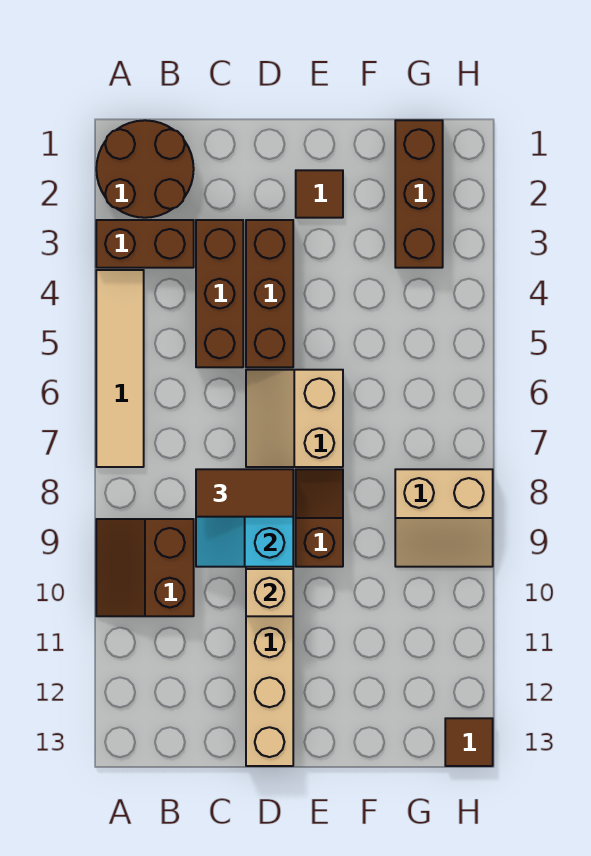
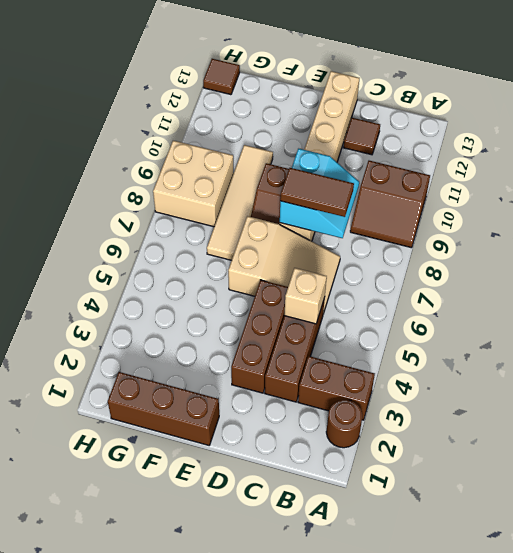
brown 2x2 round brick [96,120,194,218] -> brown 1x1 round brick [326,400,362,448]
tan 1x4 tile [96,270,144,467] -> tan 1x4 tile moved to [207,145,273,260]
brown 2x2 slope [96,519,194,616] -> brown 2x2 slope turned to [350,161,430,248]
tan 2x2 slope [246,370,343,467] -> tan 2x3 slope [228,216,340,314]
tan 1x1 brick [246,569,293,616] -> tan 1x1 brick moved to [284,268,327,324]
brown 1x1 tile [296,170,343,218] -> brown 1x1 tile moved to [343,118,380,155]
brown 1x3 brick [395,120,443,268] -> brown 1x3 brick turned to [108,372,219,445]
tan 2x2 slope [395,469,493,567] -> tan 2x2 brick [153,141,234,227]

